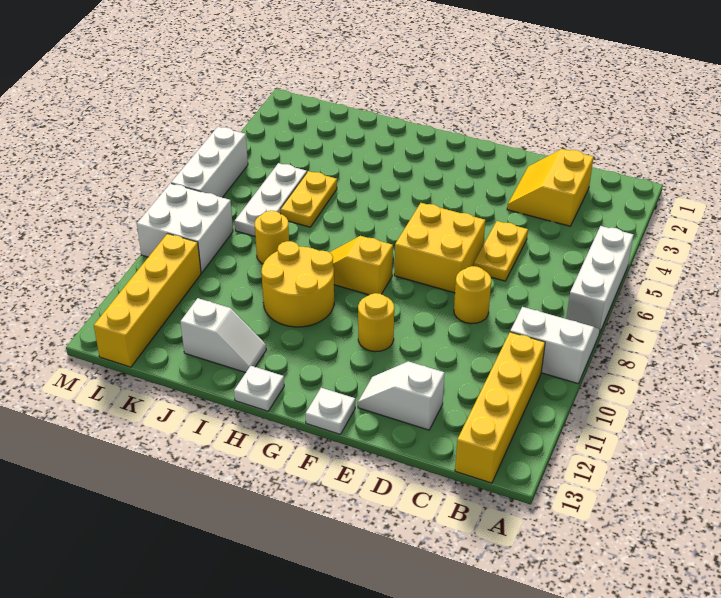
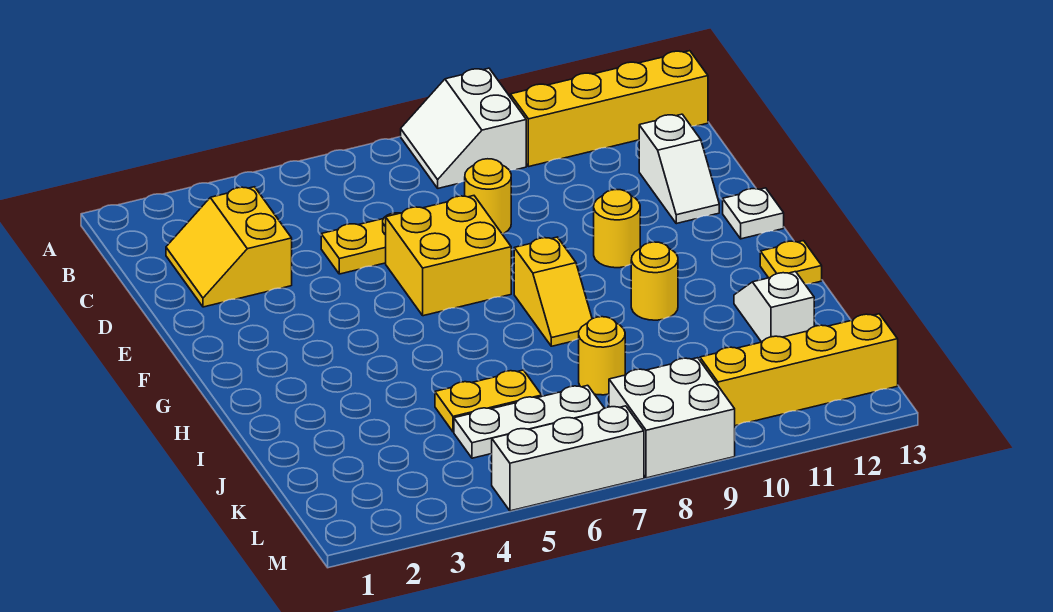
white 1x3 brick [566,226,634,332] -> none
yellow 2x2 slope [507,149,594,226] -> yellow 2x2 slope turned to [166,187,292,307]
yellow 2x2 round brick [261,241,334,327] -> yellow 1x1 round brick [631,242,678,320]
white 1x1 plate [234,366,284,411] -> yellow 1x1 plate [760,241,822,284]

